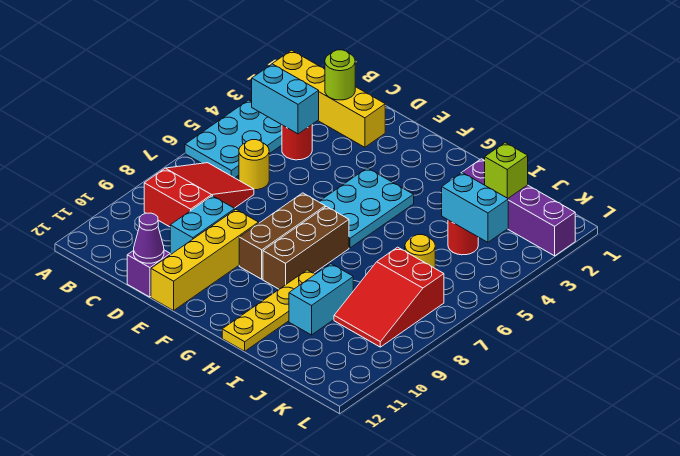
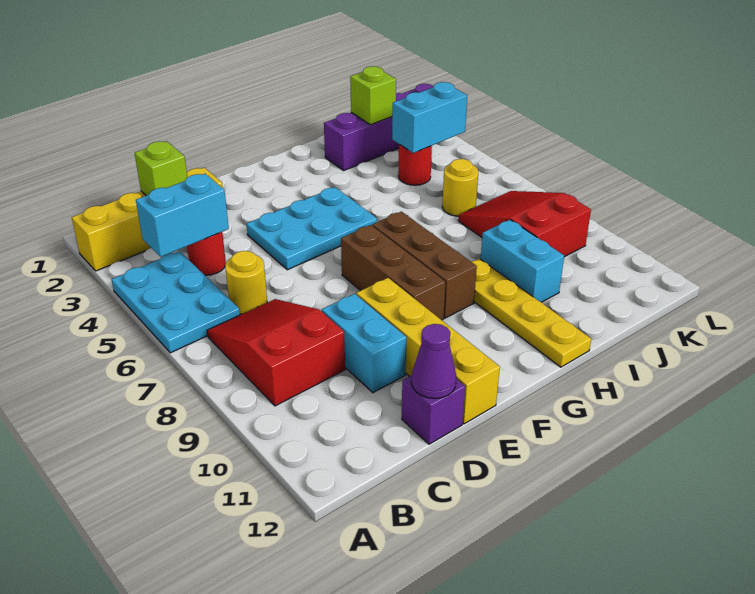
lime 1x1 round brick [325,50,355,100] -> lime 1x1 brick [135,141,187,196]
cyan 2x3 plate [319,168,414,248] -> cyan 2x3 plate turned to [247,187,377,270]
red 2x3 slope [334,247,444,347] -> red 2x3 slope turned to [459,191,591,257]

